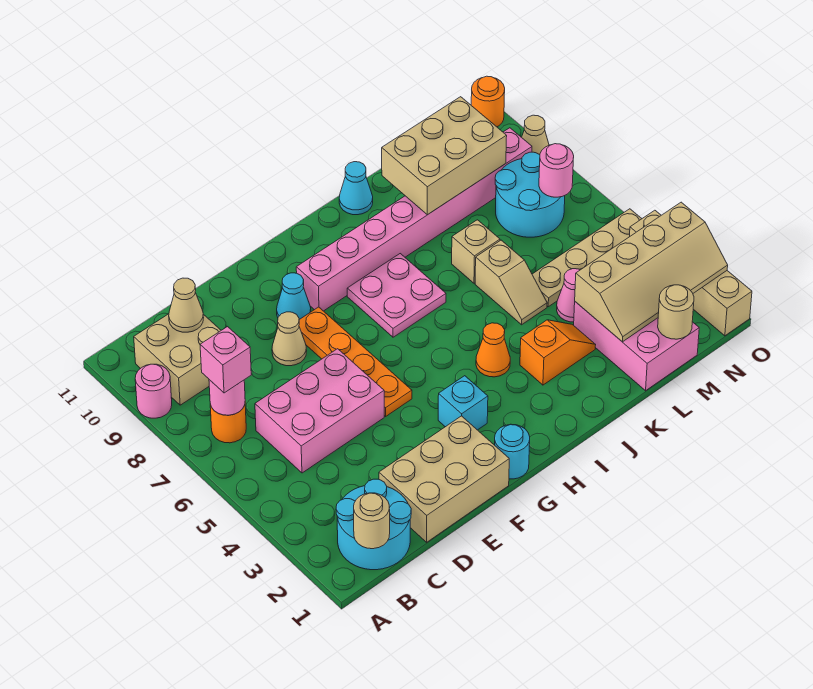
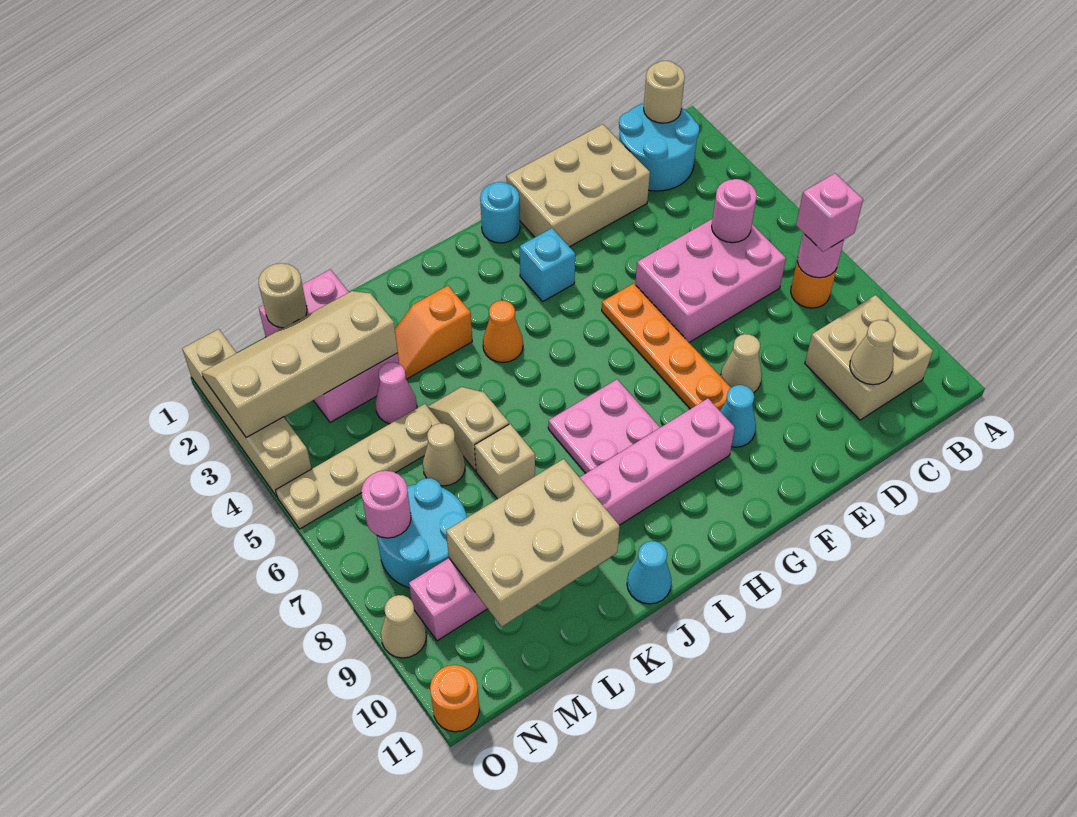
pink 1x1 round brick [135,364,172,418] -> pink 1x1 round brick moved to [712,179,757,243]
none -> tan 1x1 cone [423,423,465,486]

